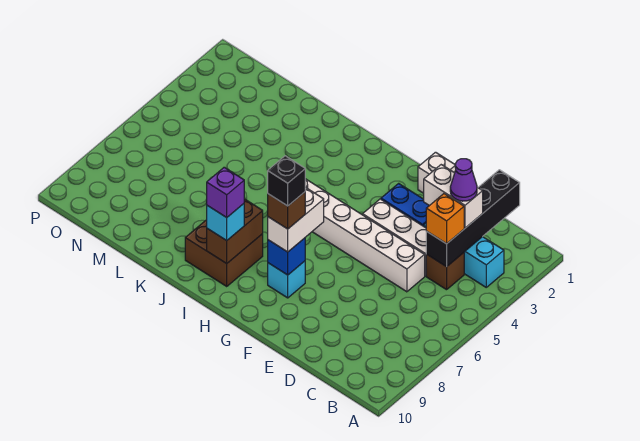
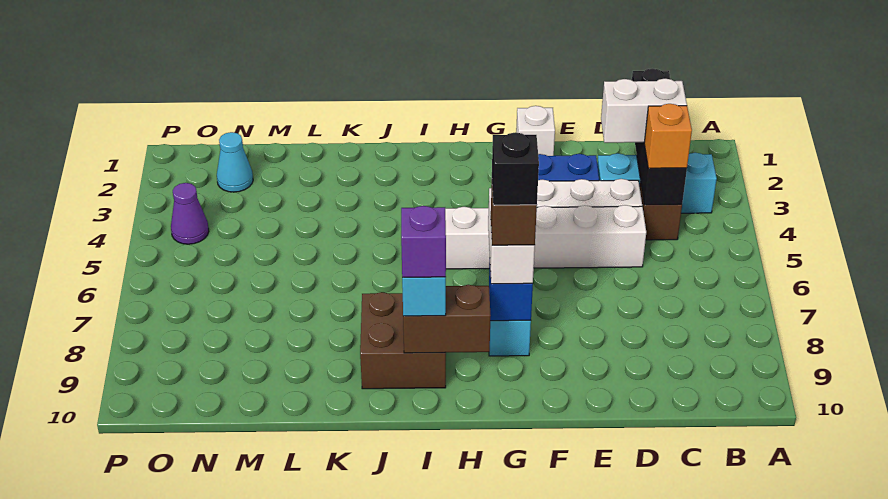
purple 1x1 cone [450,159,477,201] -> purple 1x1 cone moved to [171,183,209,244]
brown 1x2 brick [207,199,263,264] -> brown 1x2 brick turned to [403,285,491,353]
none -> cyan 1x1 cone [217,132,253,192]

